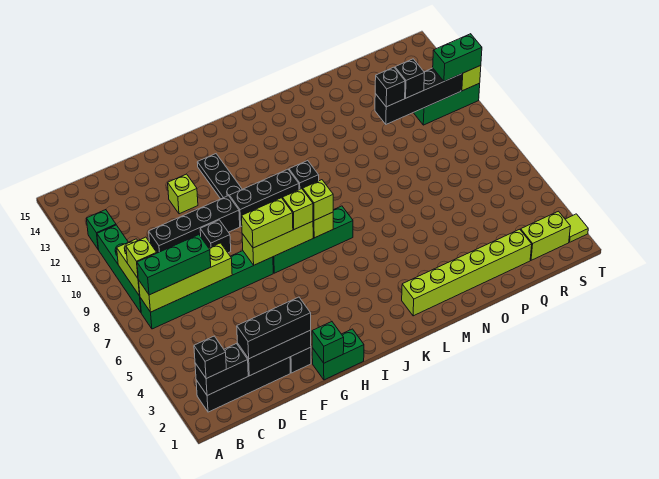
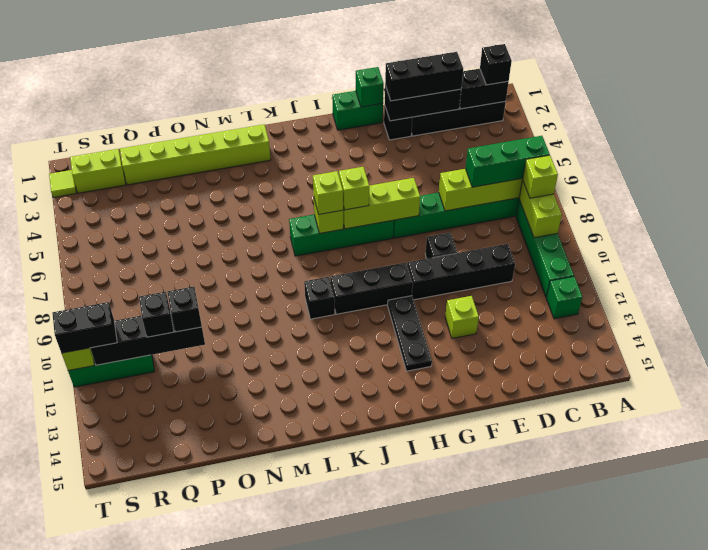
lime 1x2 brick [242,198,293,248] -> none
green 1x2 brick [433,34,482,81] -> black 1x2 brick [52,302,117,353]

